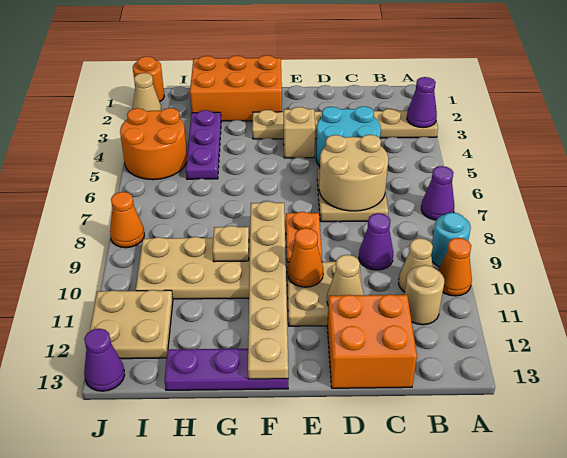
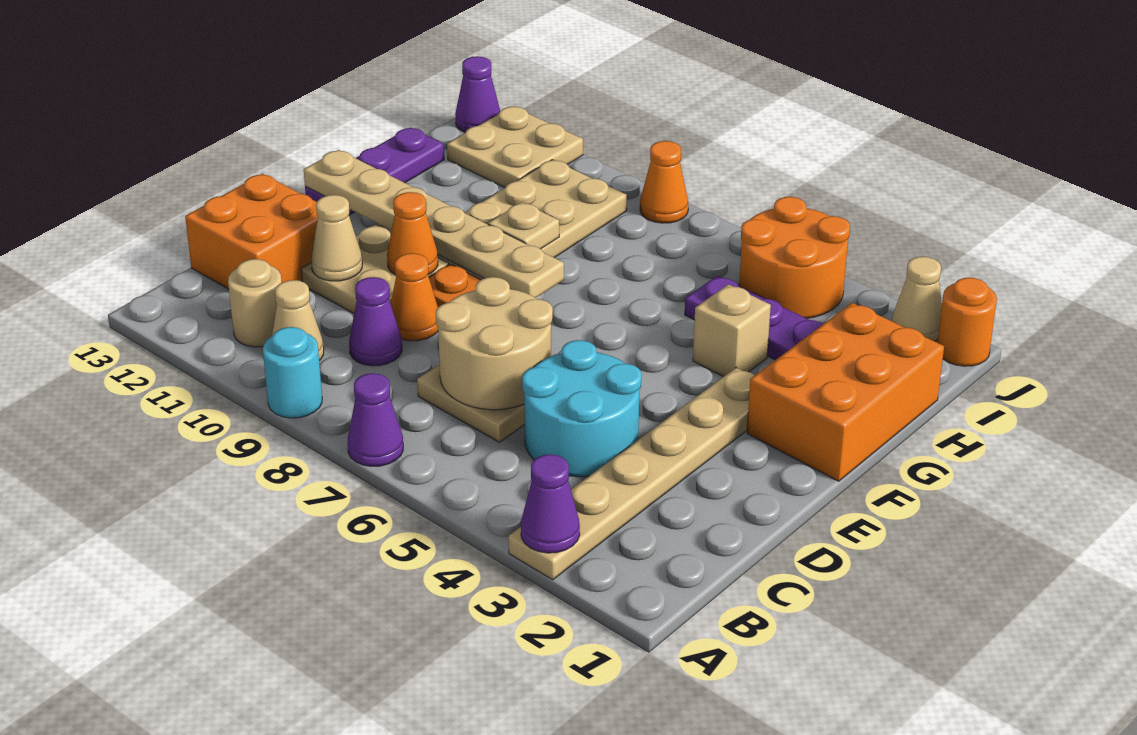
orange 1x1 cone [438,238,472,296] -> orange 1x1 cone moved to [391,253,438,341]
tan 1x1 brick [284,107,315,158] -> tan 1x1 brick moved to [693,284,771,377]

